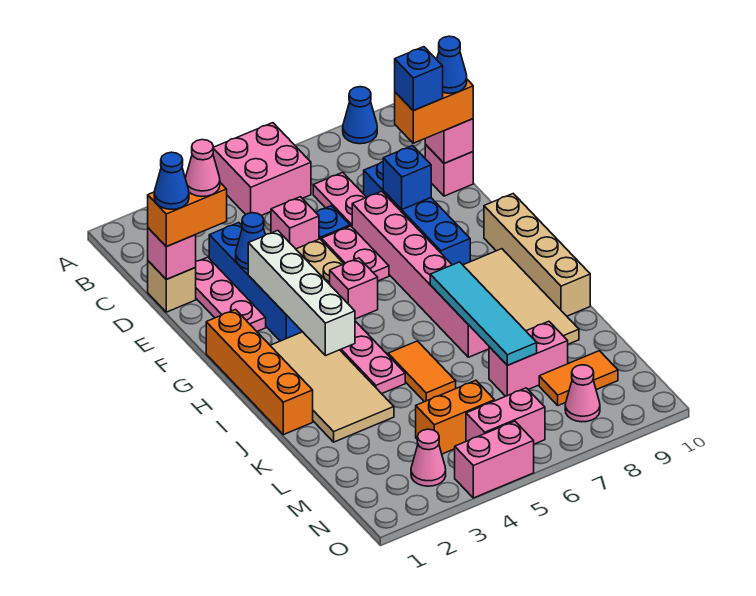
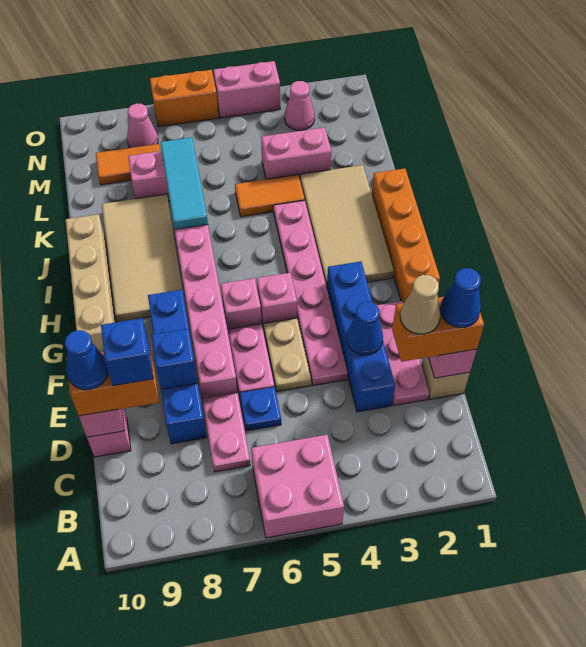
blue 1x1 cone [343,87,377,144] -> none
pink 1x1 cone [185,140,220,197] -> tan 1x1 cone [400,275,441,334]
pink 1x1 brick [271,197,319,249] -> pink 1x1 brick moved to [221,278,262,330]
white 1x4 brick [248,230,355,356] -> none
cyan 1x4 tile [430,262,537,365] -> cyan 1x3 tile [160,137,208,229]
orange 1x2 tile [388,341,456,402] -> orange 1x2 tile turned to [235,175,305,217]
orange 1x2 brick [416,380,495,454] -> orange 1x2 brick moved to [150,70,219,127]
pink 1x2 brick [466,388,545,444] -> pink 1x2 brick moved to [261,127,331,179]

